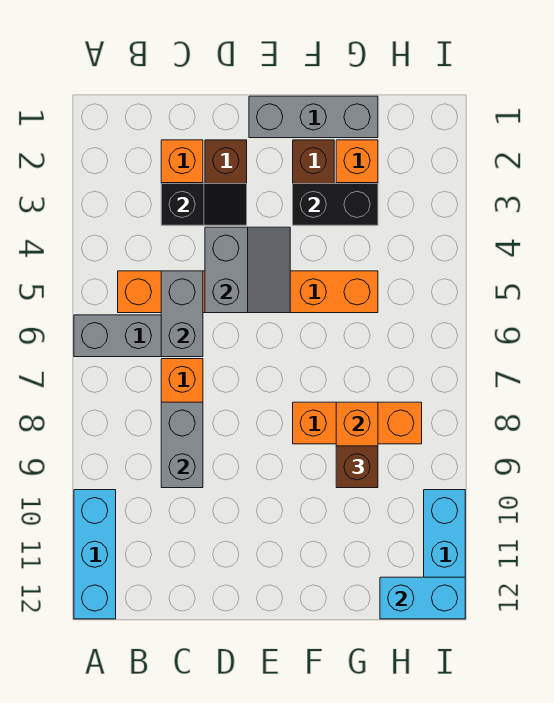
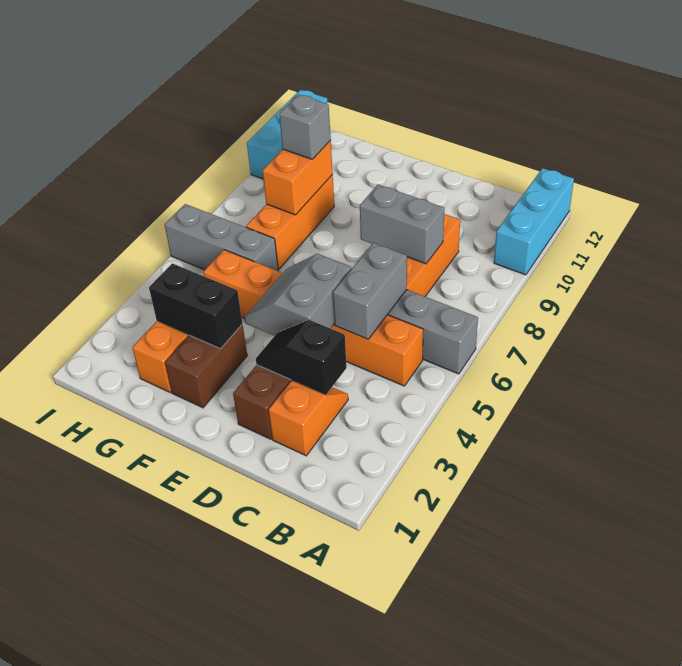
grey 1x2 brick [161,402,203,488] -> grey 1x2 brick turned to [360,184,444,264]
grey 1x3 brick [249,96,378,138] -> grey 1x3 brick moved to [165,204,278,271]
orange 1x3 brick [293,402,422,444] -> orange 1x3 brick turned to [246,175,334,269]
brown 1x1 brick [336,446,378,488] -> grey 1x1 brick [279,95,331,159]
cyan 1x2 brick [380,577,465,619] -> none

